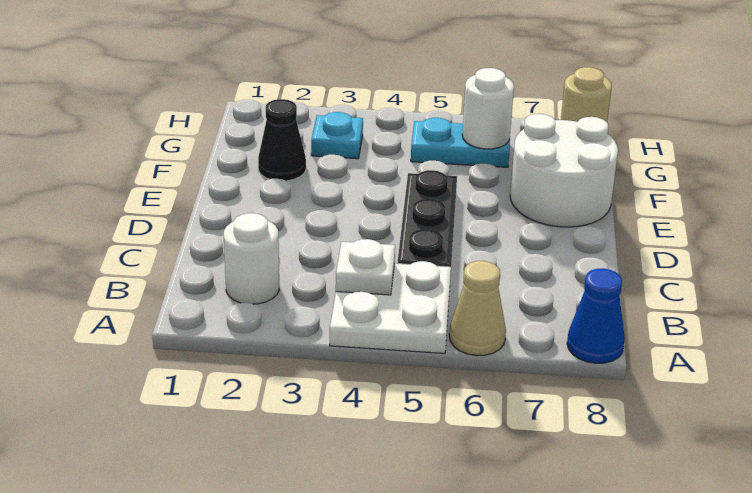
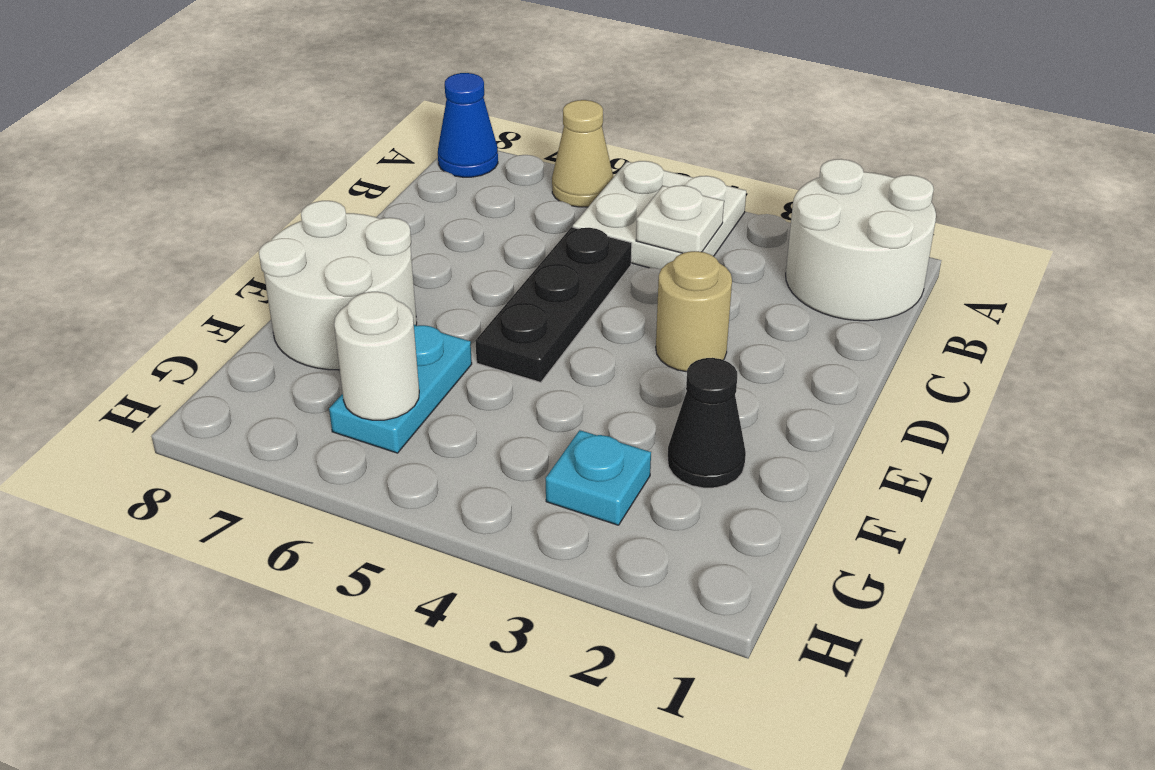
white 1x1 round brick [224,213,279,304] -> white 2x2 round brick [786,159,936,321]
cyan 1x2 plate [411,118,510,167] -> cyan 1x2 plate turned to [329,325,472,453]
tan 1x1 round brick [561,67,612,122] -> tan 1x1 round brick moved to [656,251,732,372]

